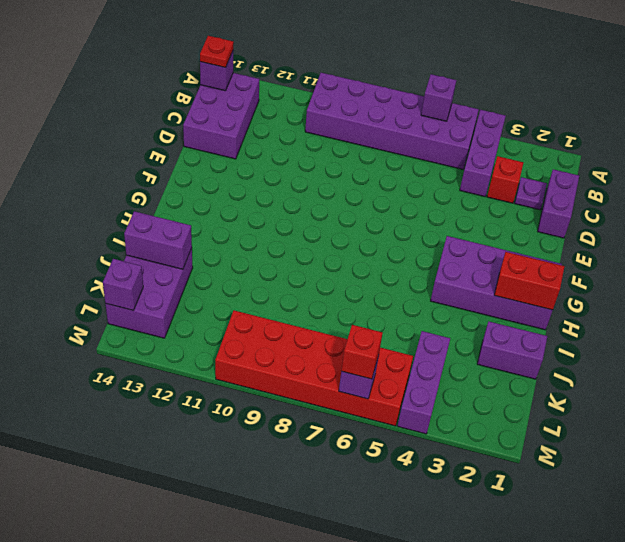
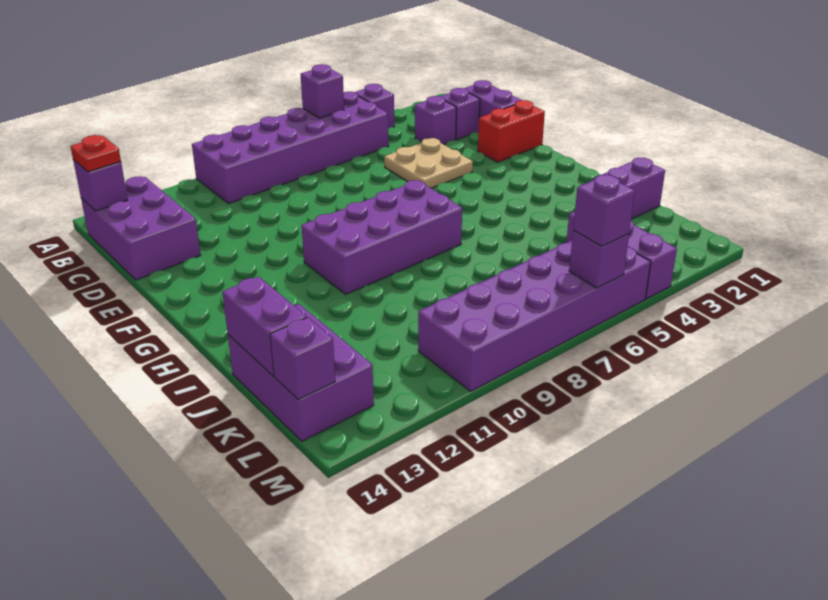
purple 1x3 brick [460,110,506,197] -> purple 1x1 brick [355,84,394,128]
purple 1x1 plate [515,177,547,210] -> purple 1x1 brick [440,88,480,140]
red 1x1 brick [487,156,523,203] -> purple 1x1 brick [415,96,456,145]
none -> tan 2x2 plate [384,138,473,188]
purple 2x4 brick [431,236,562,330] -> purple 2x4 brick moved to [302,180,462,294]
red 1x2 brick [494,252,565,310] -> red 1x2 brick moved to [478,100,545,162]
purple 1x2 brick [124,211,192,269] -> purple 1x2 brick turned to [222,277,307,376]
red 2x6 brick [215,310,413,426] -> purple 2x6 brick [418,241,651,391]
red 1x1 brick [341,325,383,379] -> purple 1x1 brick [573,175,635,246]

